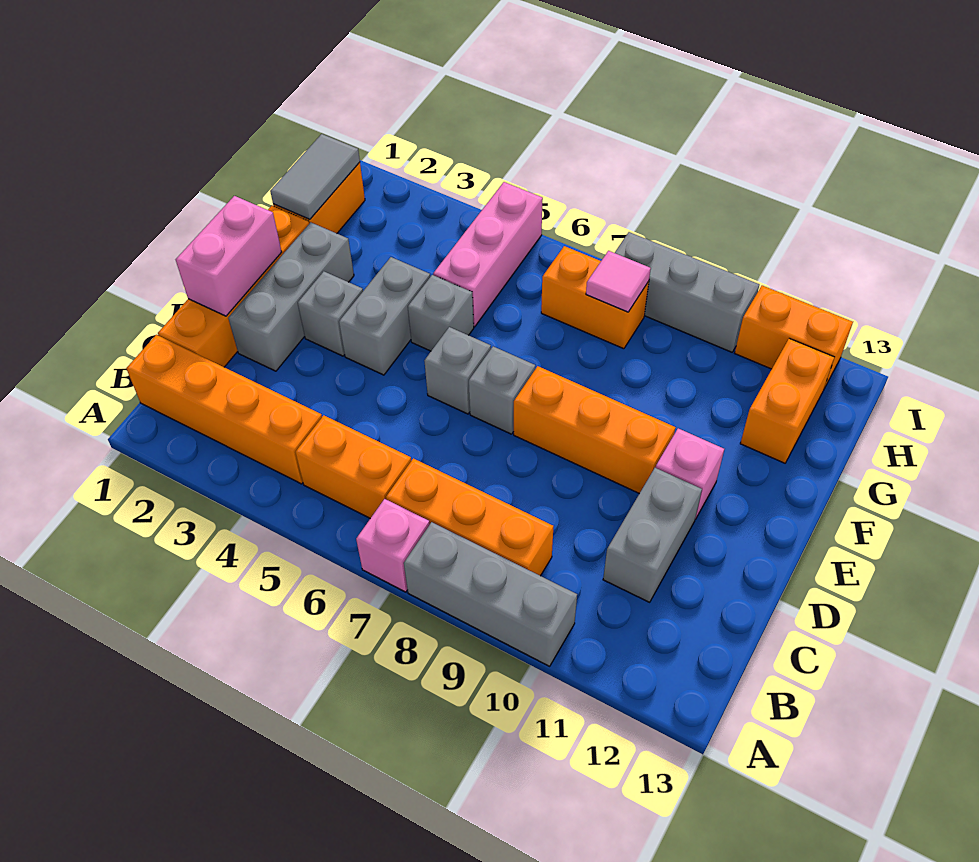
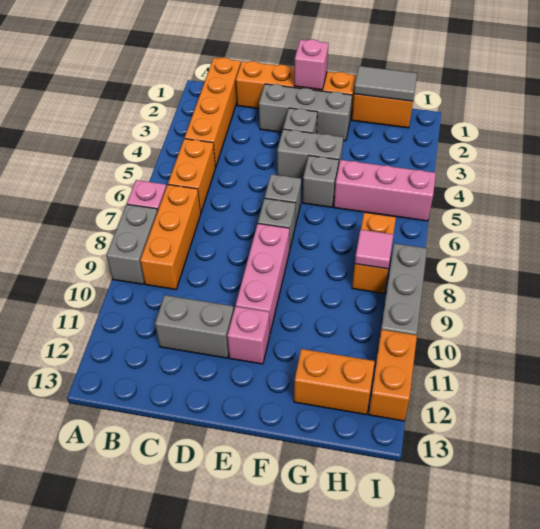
grey 1x3 brick [404,522,577,666] -> grey 1x2 brick [107,204,158,284]
pink 1x2 brick [176,196,282,316] -> pink 1x1 brick [294,39,329,90]
orange 1x3 brick [514,366,675,493] -> pink 1x3 brick [236,224,289,333]

